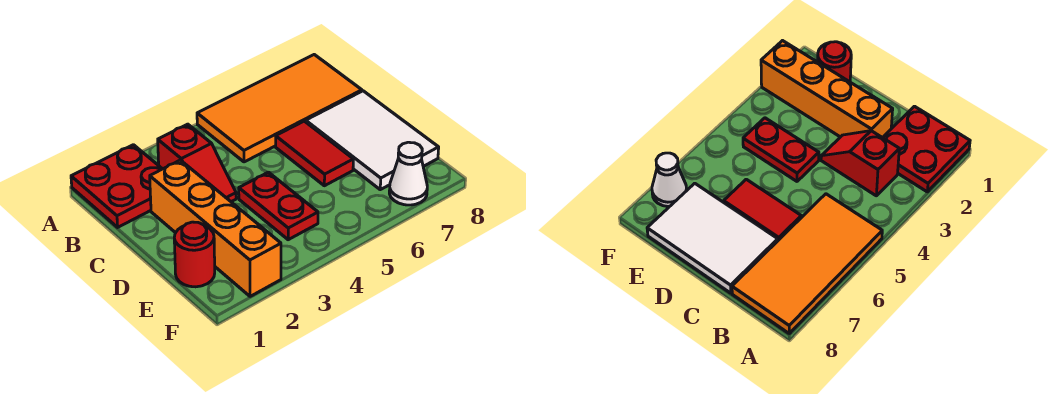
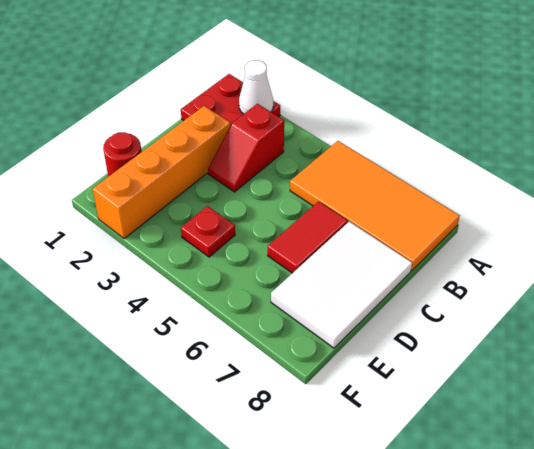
red 1x2 plate [239,172,318,240] -> red 1x1 plate [181,206,235,257]
white 1x1 cone [389,142,427,205] -> white 1x1 cone moved to [239,60,273,114]

